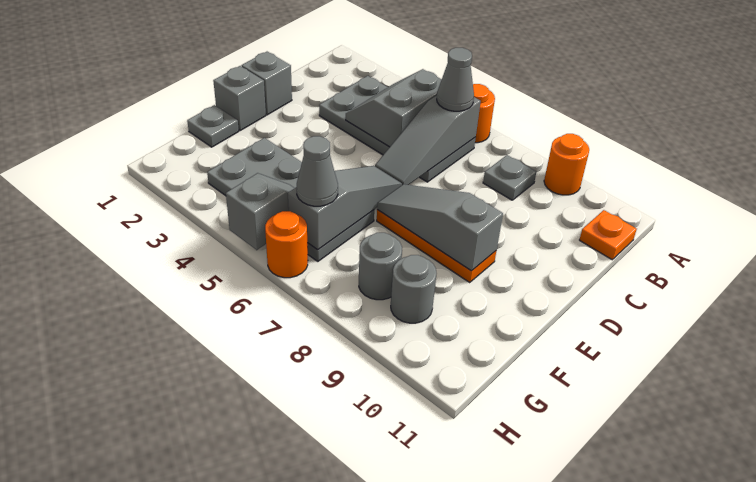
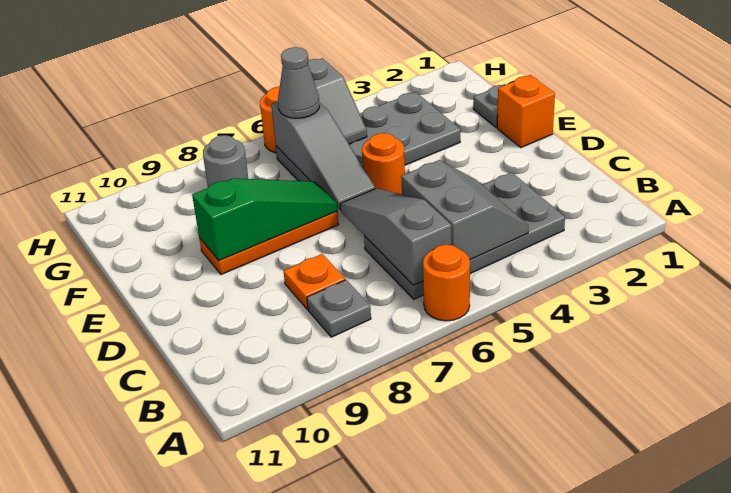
orange 1x1 round brick [544,134,589,195] -> orange 1x1 round brick moved to [362,133,405,194]
grey 1x1 cone [437,48,474,111] -> none
orange 1x1 plate [580,210,637,260] -> orange 1x1 plate moved to [284,254,345,309]
grey 1x1 brick [241,52,292,115] -> none
grey 1x1 brick [213,66,266,131] -> orange 1x1 brick [497,75,555,148]
grey 1x3 slope [377,184,503,271] -> green 1x3 slope [192,178,337,261]
grey 1x1 round brick [391,255,437,323] -> none

